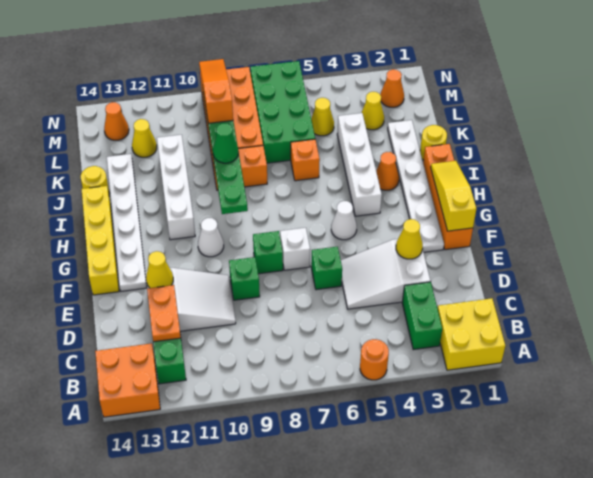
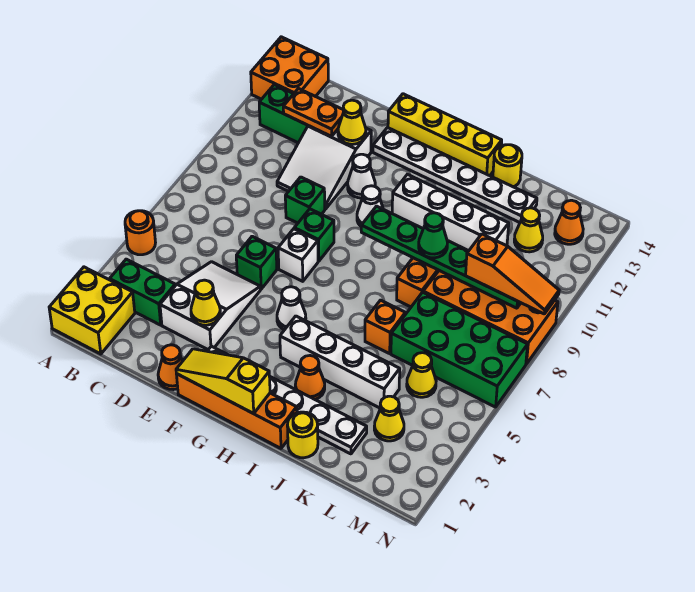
yellow 1x3 slope [431,161,476,231] -> yellow 1x3 slope turned to [176,349,270,414]
none -> white 1x1 cone [348,154,375,198]
orange 1x1 cone [380,69,404,107] -> orange 1x1 cone moved to [158,345,183,390]

